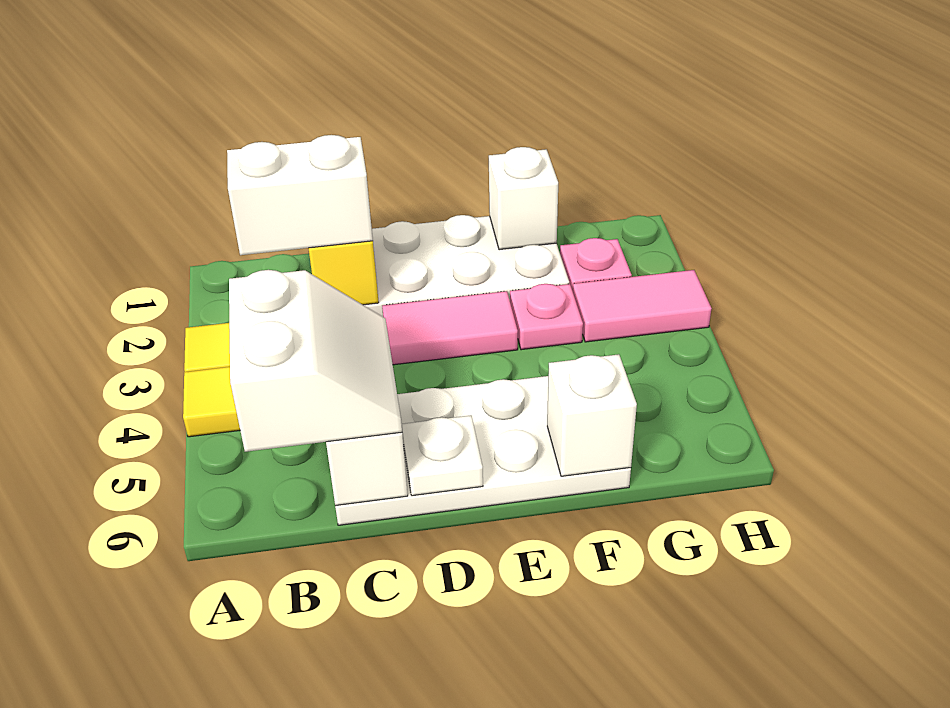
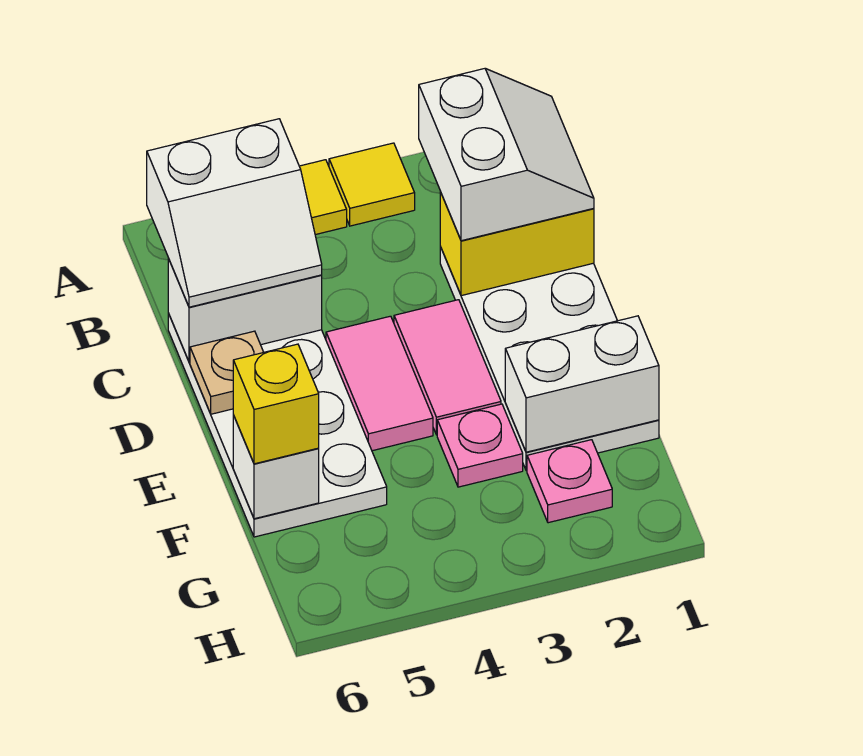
white 1x1 plate [402,415,483,496] -> tan 1x1 plate [190,331,264,414]
white 1x1 brick [489,147,558,250] -> white 1x2 brick [505,316,659,452]
none -> yellow 1x1 brick [233,344,319,464]
pink 1x2 tile [573,270,712,342] -> pink 1x2 tile moved to [326,316,433,451]

